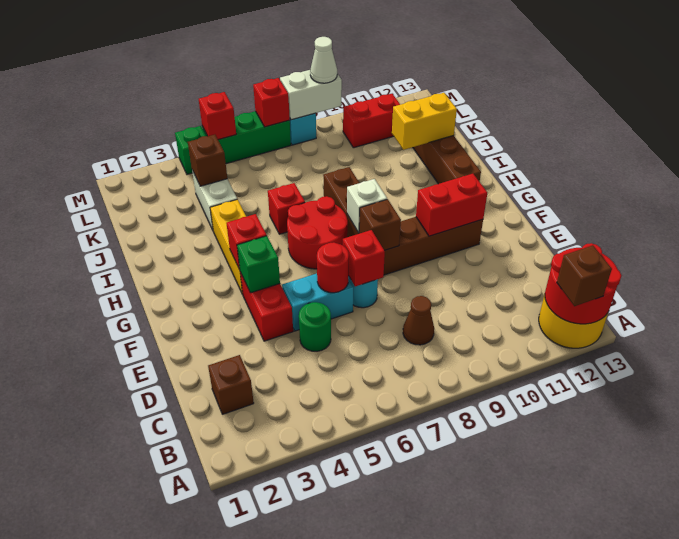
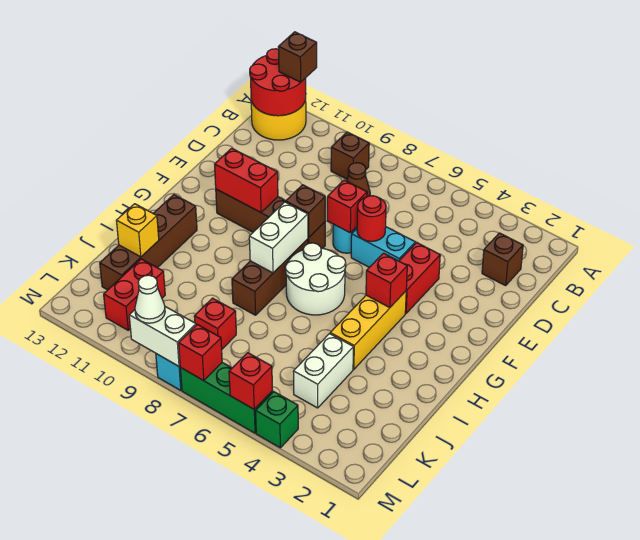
green 1x1 round brick [299,302,331,351] -> none
green 1x1 brick [237,236,280,293] -> none
red 2x2 round brick [287,196,348,269] -> white 2x2 round brick [285,243,346,315]
white 1x1 brick [347,179,387,233] -> white 1x2 brick [249,202,308,273]
red 1x1 brick [268,183,305,234] -> red 1x1 brick moved to [194,298,236,349]
yellow 1x2 brick [392,93,457,150] -> yellow 1x1 brick [116,204,159,257]
brown 1x1 brick [188,135,227,186] -> brown 1x1 brick moved to [331,132,369,179]
red 1x2 brick [343,94,400,148] -> red 1x2 brick turned to [104,259,165,330]

